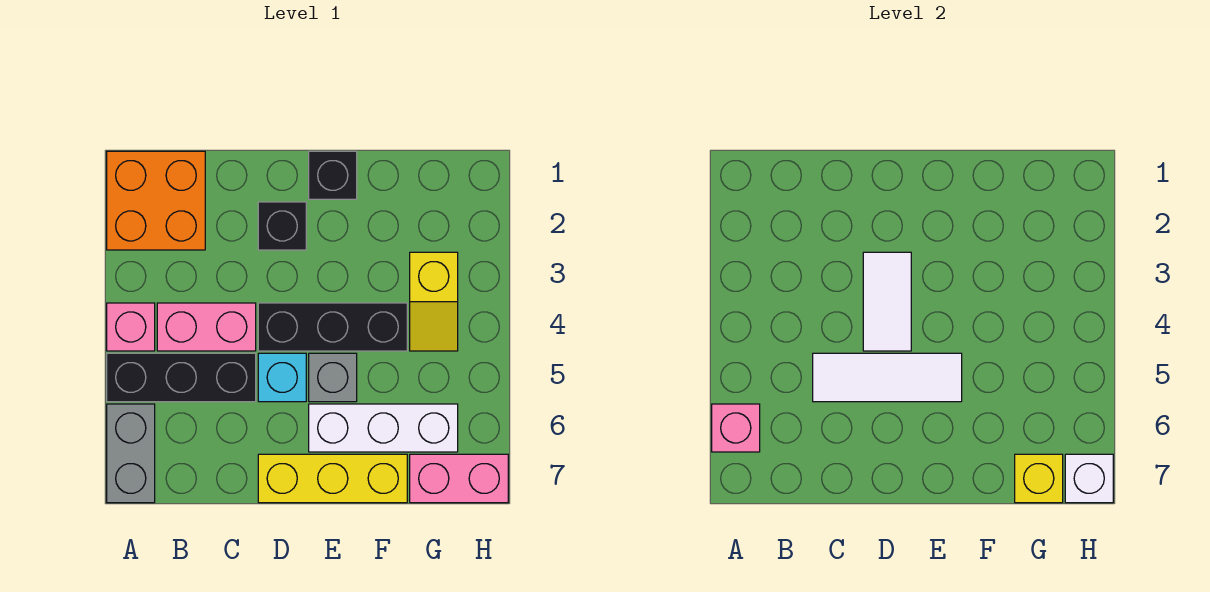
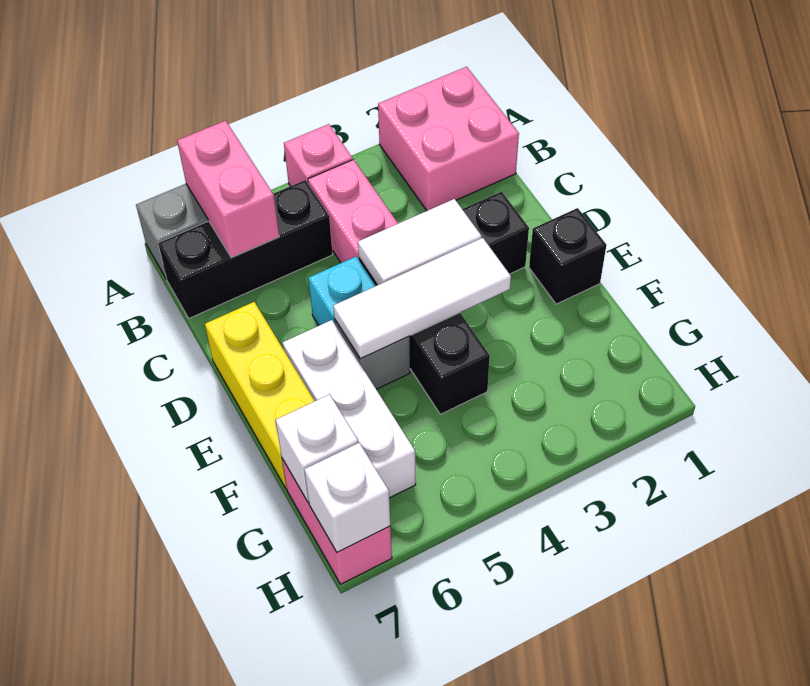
orange 2x2 brick [107,151,205,250] -> pink 2x2 brick [378,67,519,211]
black 1x3 brick [107,353,256,402] -> black 1x3 brick turned to [158,180,333,318]
pink 1x1 brick [712,404,760,452] -> pink 1x2 brick [177,120,279,258]
white 1x3 tile [813,353,962,402] -> white 1x3 tile turned to [333,238,511,359]
yellow 1x2 slope [410,252,458,351] -> none
yellow 1x1 brick [1015,454,1063,503] -> white 1x1 brick [276,394,358,502]

